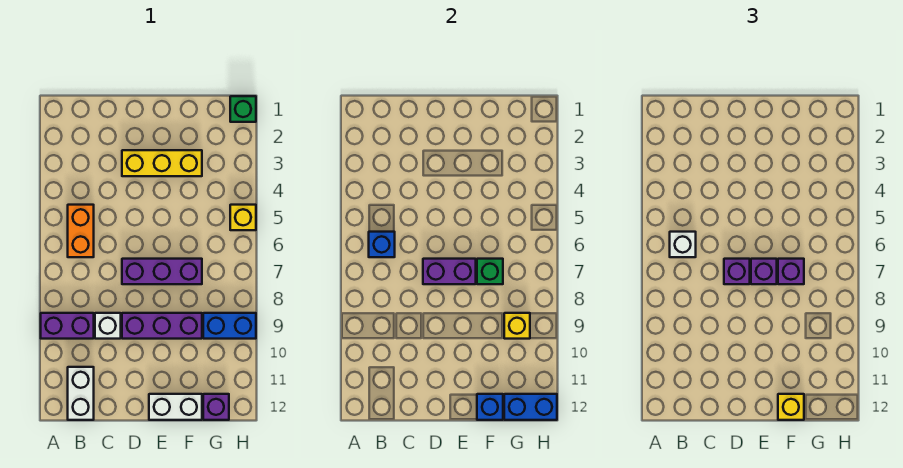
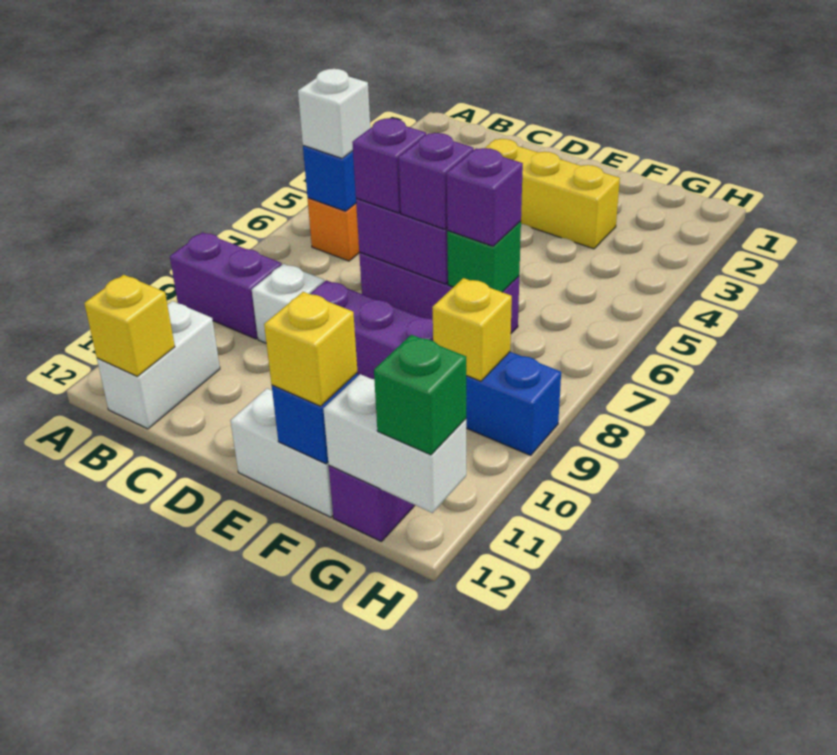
blue 1x2 brick [504,394,557,420] -> white 1x2 brick [323,374,466,513]
green 1x1 brick [230,96,256,122] -> green 1x1 brick moved to [374,335,466,455]
yellow 1x1 brick [230,205,256,230] -> yellow 1x1 brick moved to [84,275,175,376]

